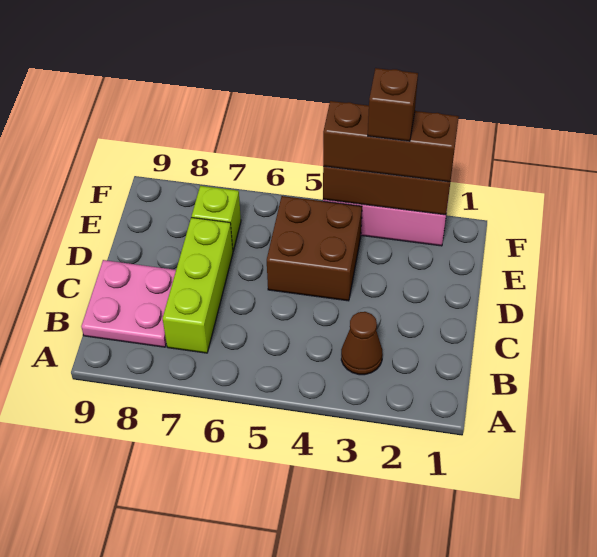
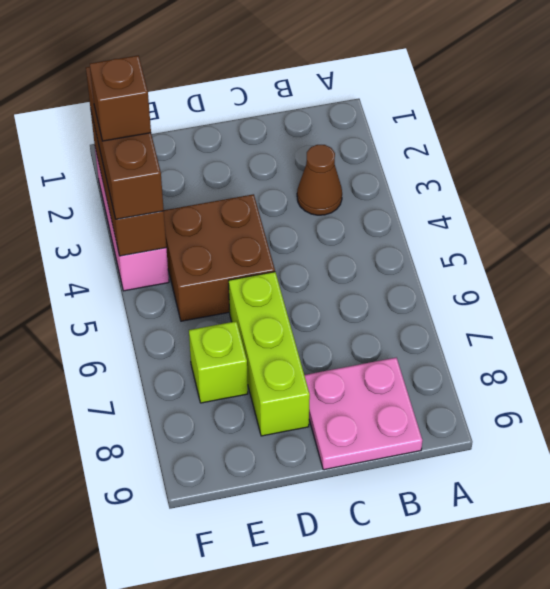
lime 1x3 brick [163,217,233,353] -> lime 1x3 brick turned to [229,272,310,436]

